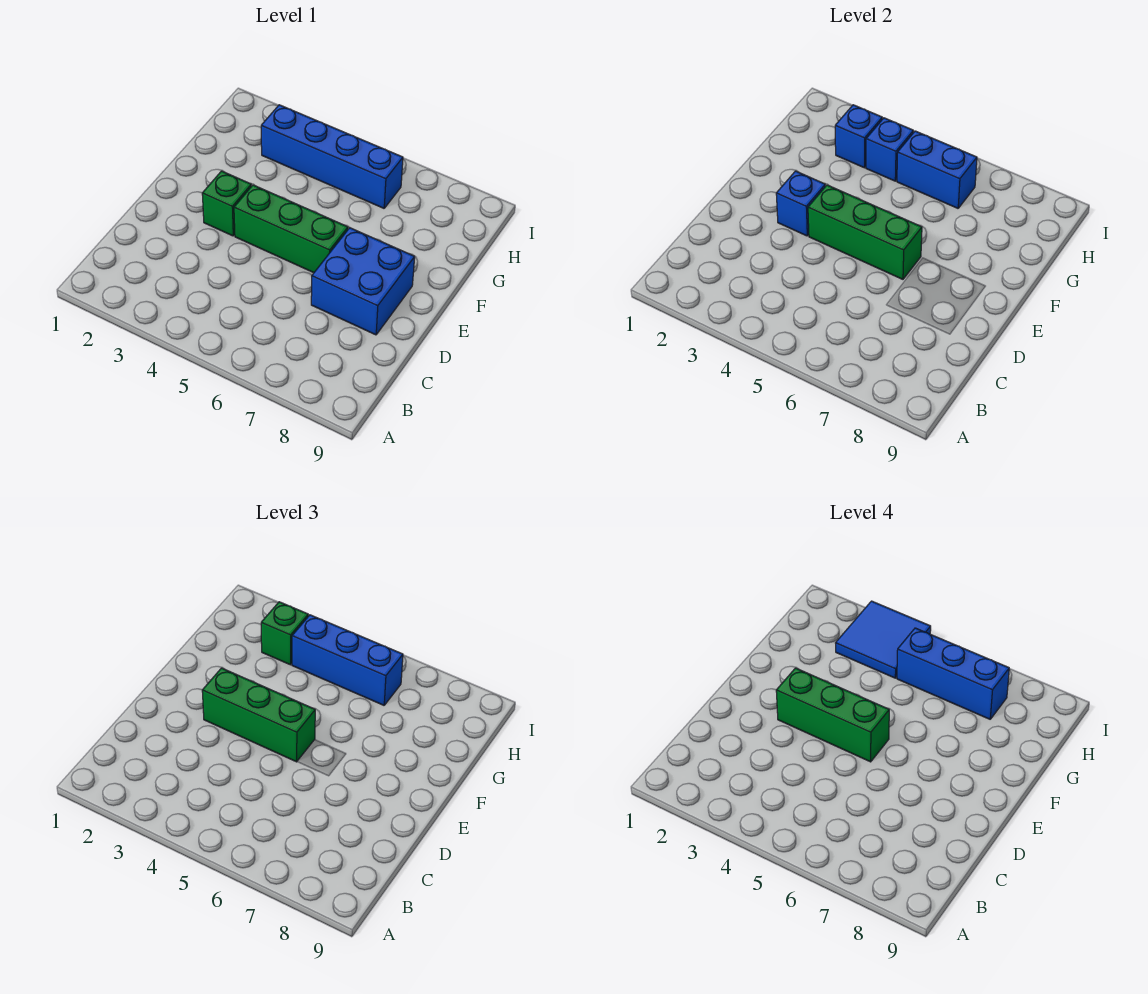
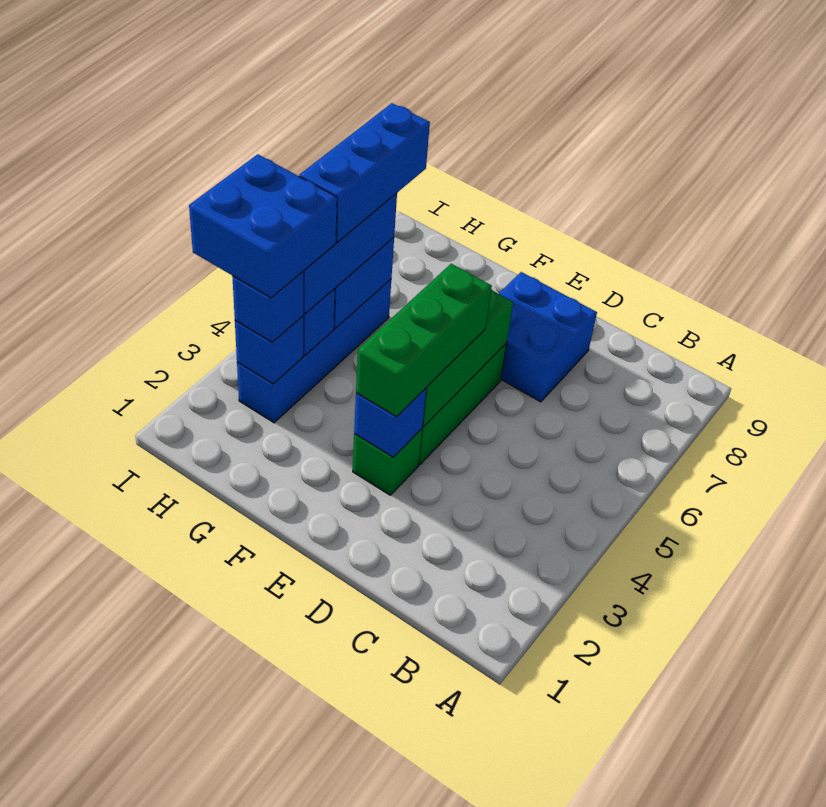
green 1x3 brick [776,668,889,762] -> none
green 1x1 brick [261,602,308,665] -> blue 1x1 brick [232,272,303,342]
blue 2x2 tile [836,601,931,678] -> blue 2x2 brick [189,154,337,298]

